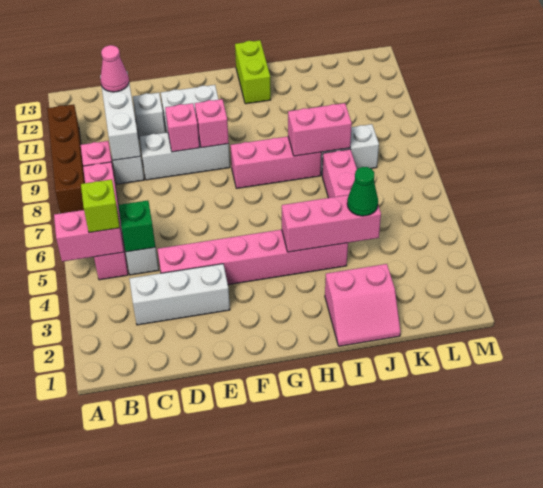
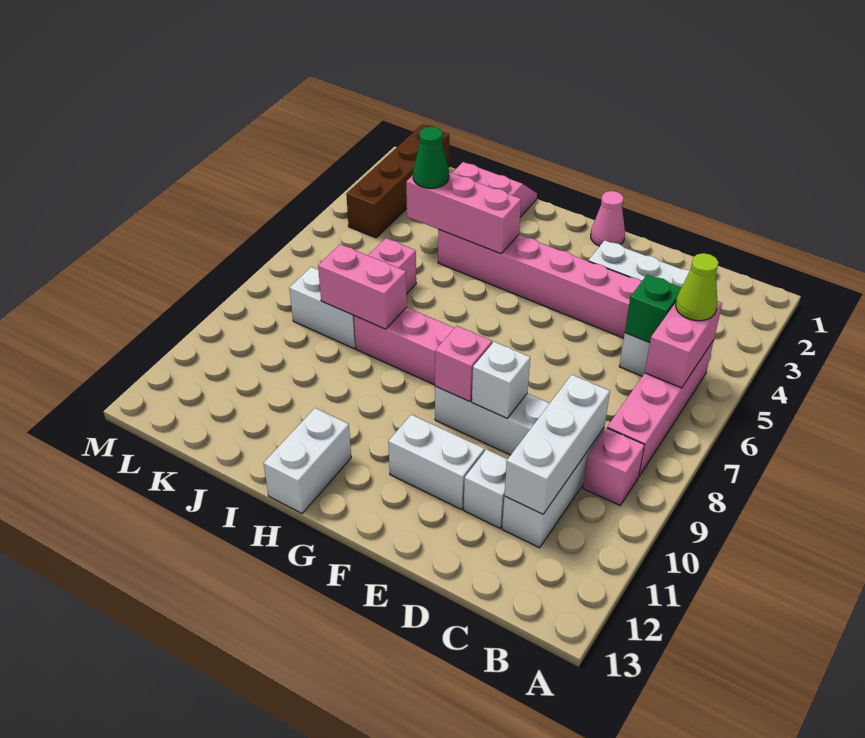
pink 1x2 brick [54,210,124,262] -> pink 1x2 brick turned to [645,301,722,388]
brown 1x4 brick [47,104,85,213] -> brown 1x4 brick moved to [346,124,449,238]
lime 1x1 brick [81,179,120,233] -> lime 1x1 cone [676,253,718,321]
pink 1x1 cone [100,45,129,92] -> pink 1x1 cone moved to [591,191,625,246]
pink 1x1 brick [165,103,200,152] -> white 1x1 brick [472,342,530,418]
lime 1x2 brick [235,40,271,104] -> white 1x2 brick [264,408,351,513]

